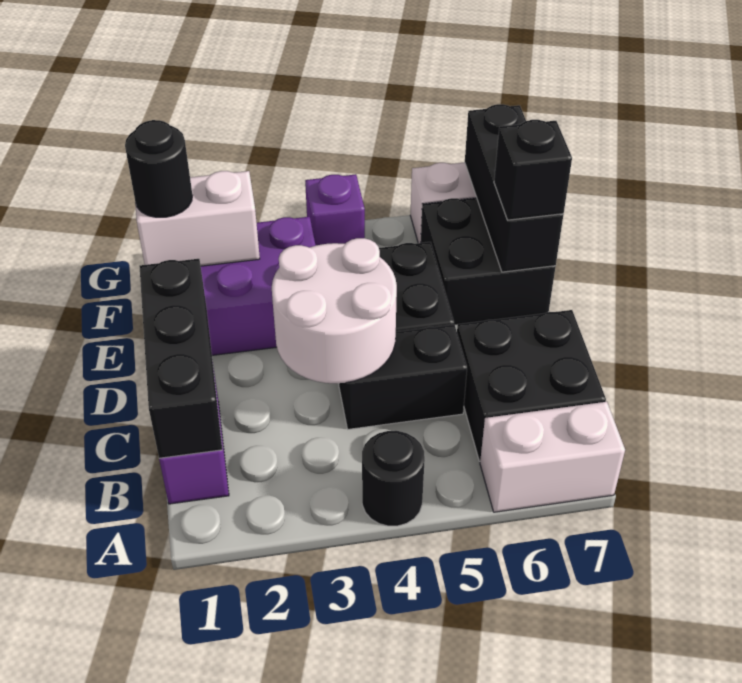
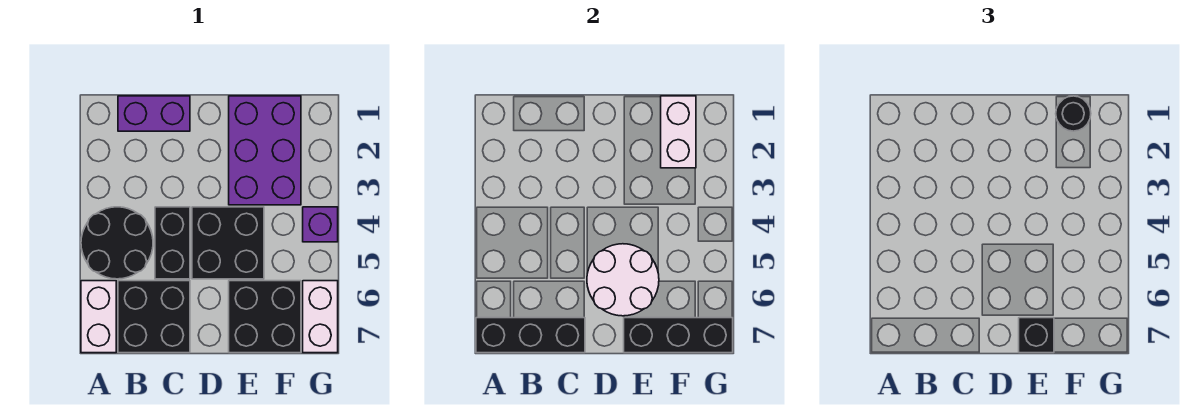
black 1x1 round brick [362,431,425,526] -> black 2x2 round brick [81,207,153,279]
black 1x3 brick [139,259,222,458] -> black 1x3 brick moved to [476,318,585,353]
white 2x2 round brick [272,238,397,383] -> white 2x2 round brick moved to [587,244,659,316]

